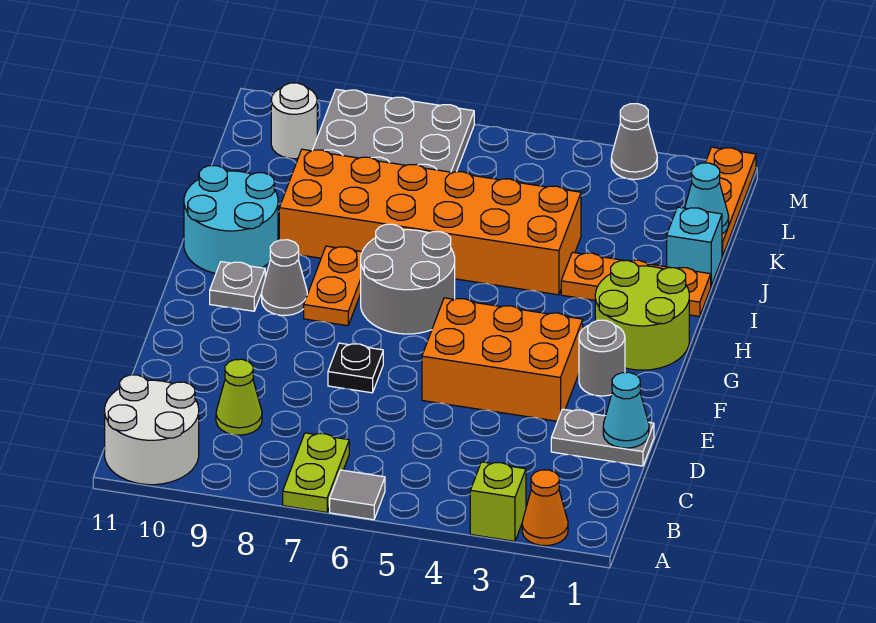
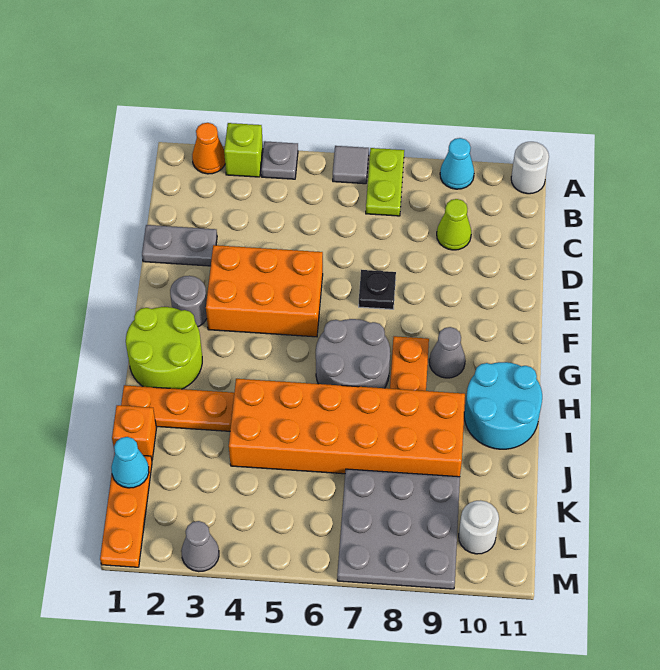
white 2x2 round brick [105,375,199,485] -> white 1x1 round brick [511,142,549,194]
cyan 1x1 cone [603,372,649,448] -> cyan 1x1 cone moved to [440,138,474,189]
grey 1x1 plate [210,262,265,311] -> grey 1x1 plate moved to [261,141,298,179]
cyan 1x1 brick [667,207,722,286] -> orange 1x1 brick [112,405,156,460]

